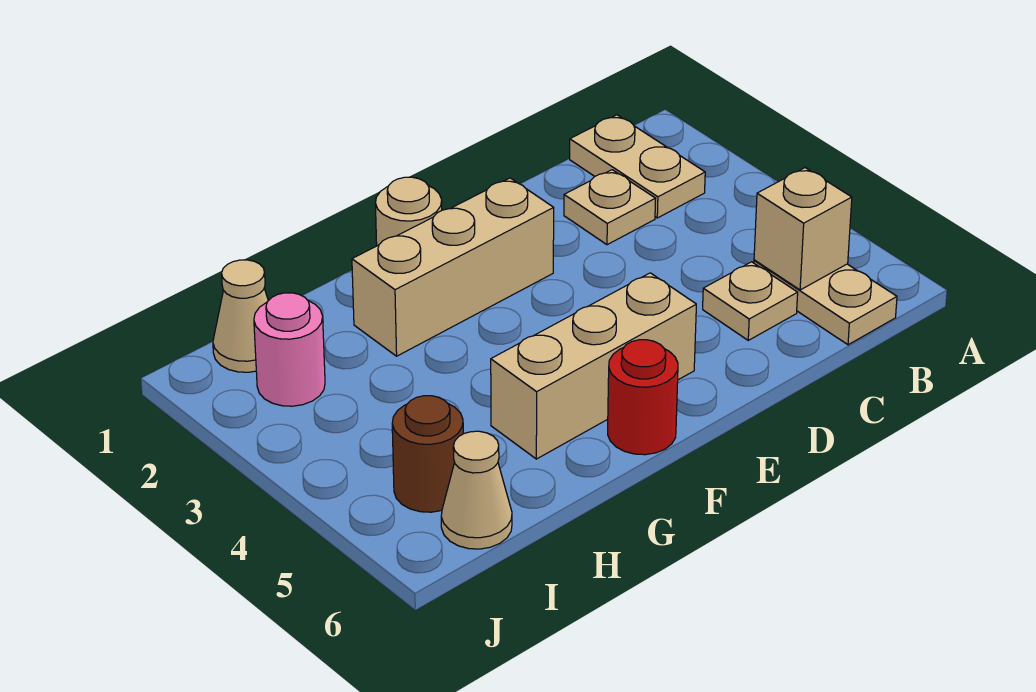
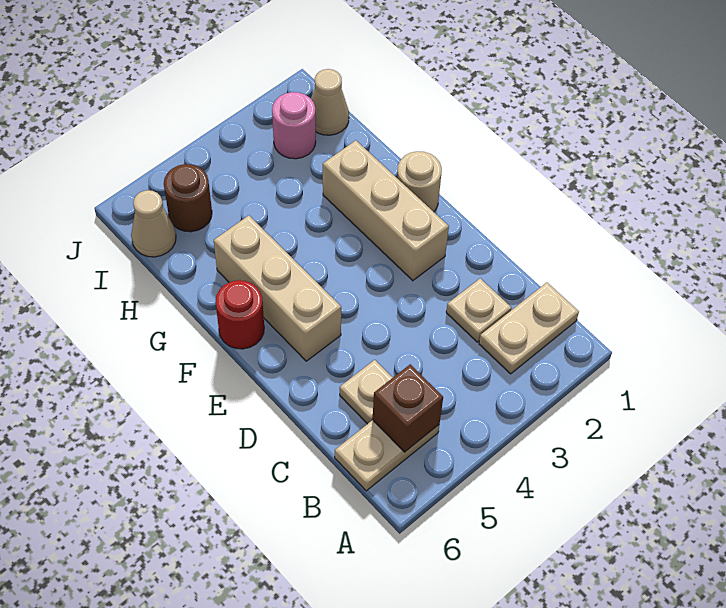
tan 1x1 brick [754,168,852,290] -> brown 1x1 brick [373,364,443,452]

